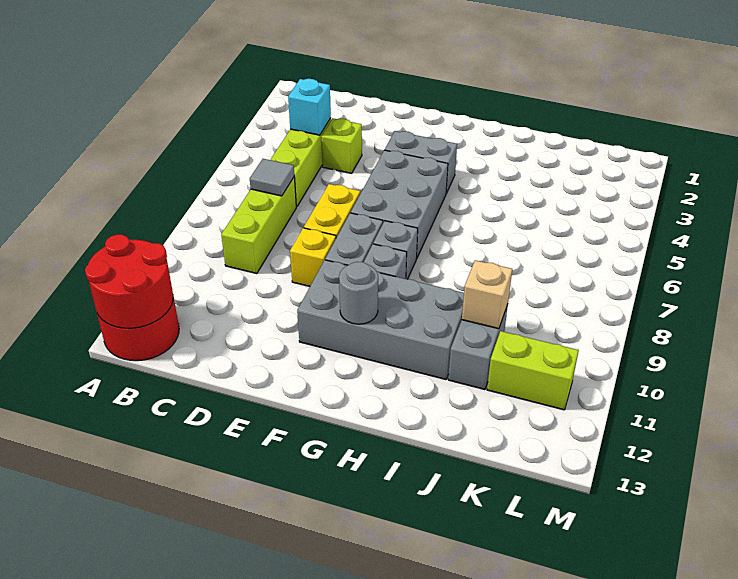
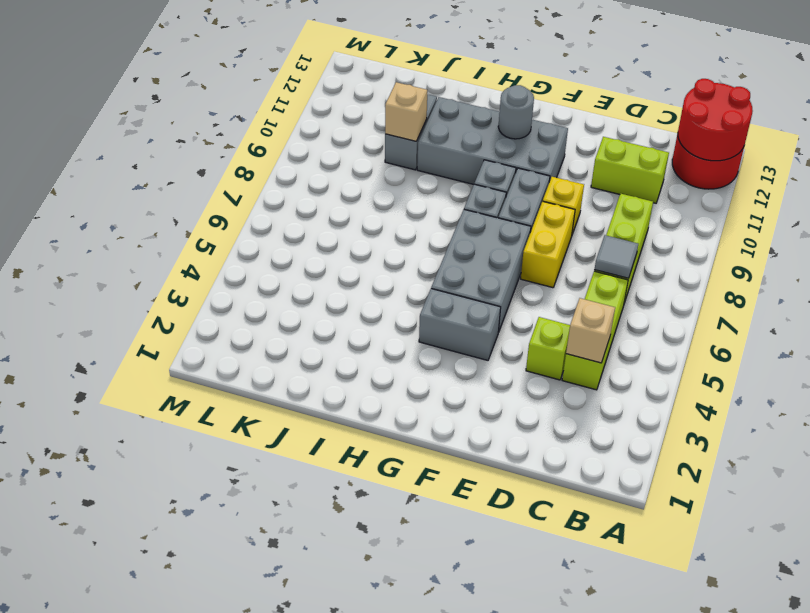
cyan 1x1 brick [288,79,331,135] -> tan 1x1 brick [566,298,615,363]
lime 1x2 brick [487,331,579,410] -> lime 1x2 brick moved to [591,137,669,203]

